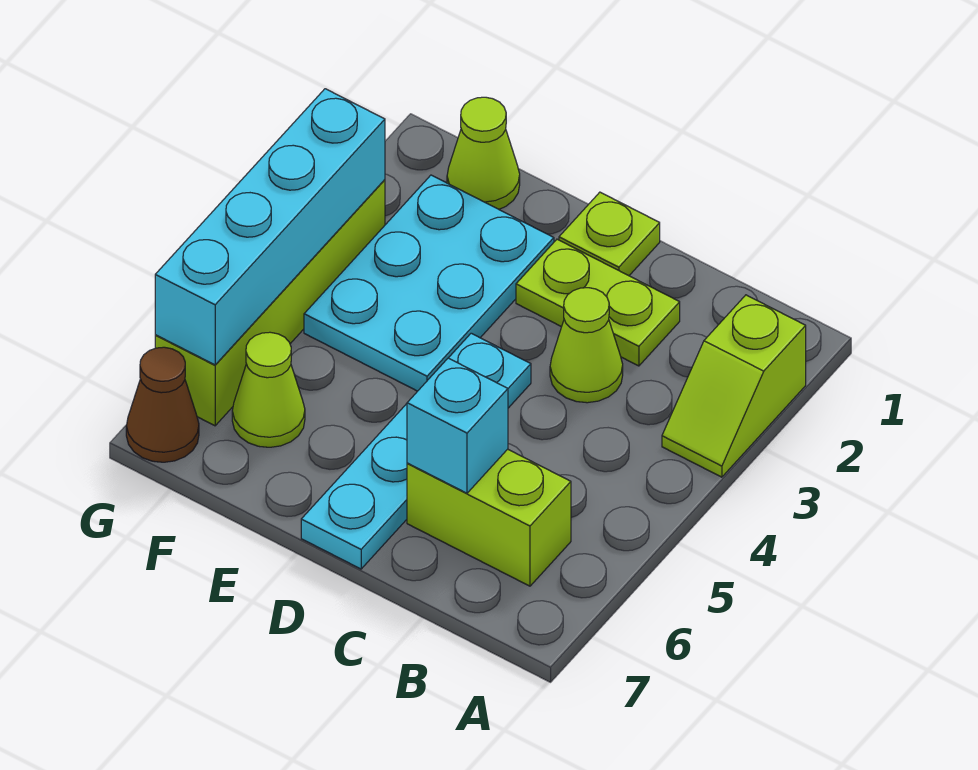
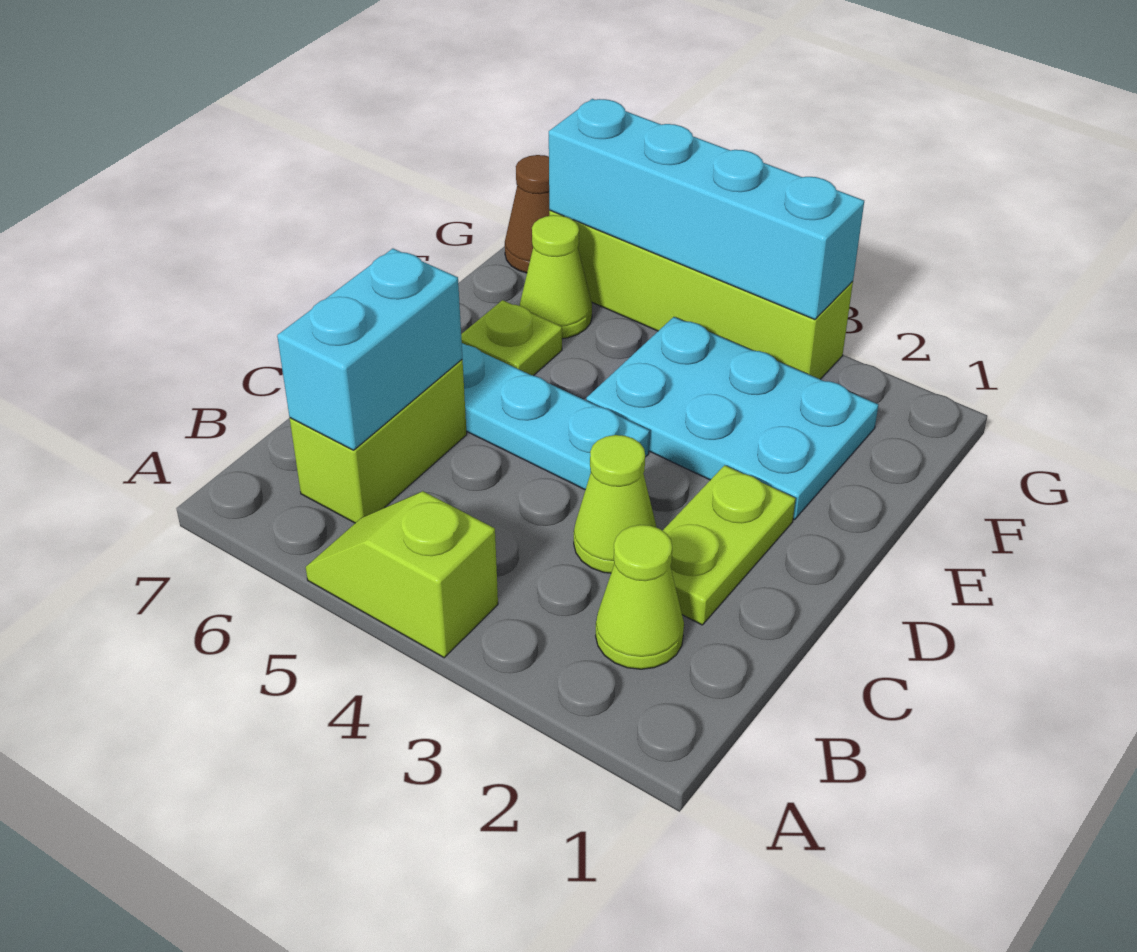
lime 1x2 slope [662,295,806,477] -> lime 1x2 slope moved to [306,491,498,658]
cyan 1x1 brick [407,358,508,493] -> cyan 1x2 brick [277,249,462,450]
lime 1x1 plate [559,192,660,276] -> lime 1x1 plate moved to [461,300,562,376]
lime 1x1 cone [447,97,520,209] -> lime 1x1 cone moved to [596,525,684,669]

